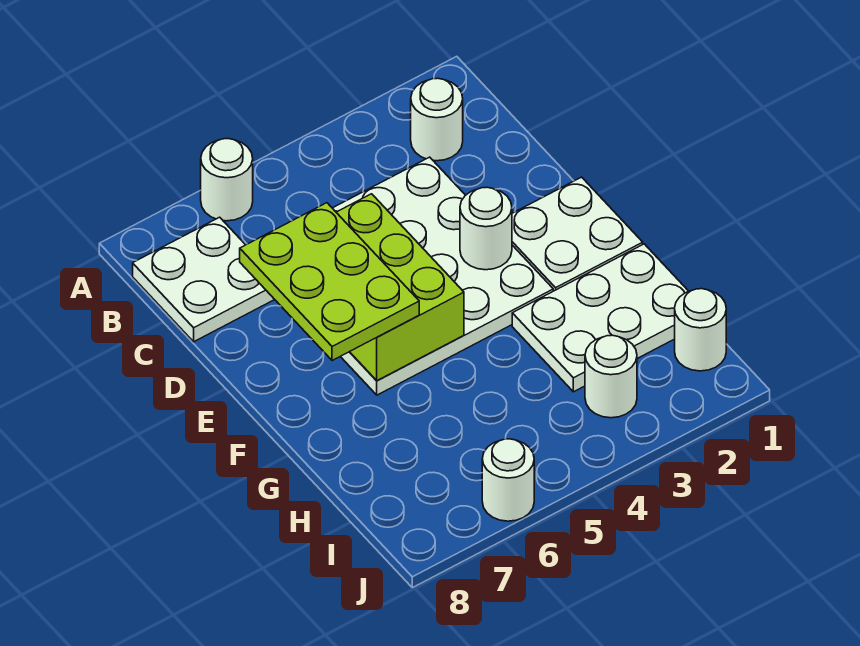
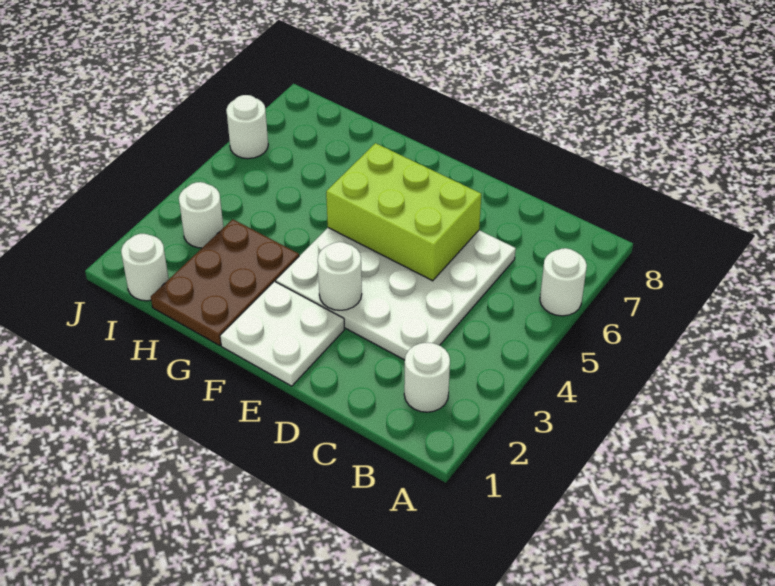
white 2x2 plate [133,217,275,342] -> none
lime 2x3 plate [240,203,419,361] -> none
white 2x3 plate [512,244,689,392] -> brown 2x3 plate [151,219,299,345]

